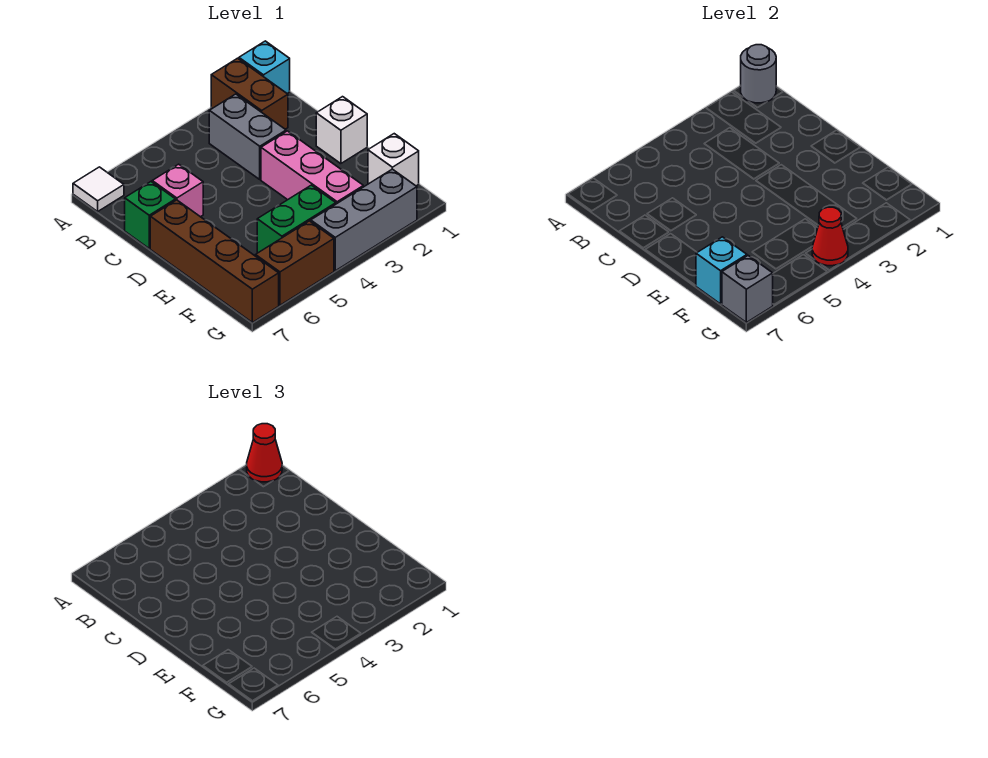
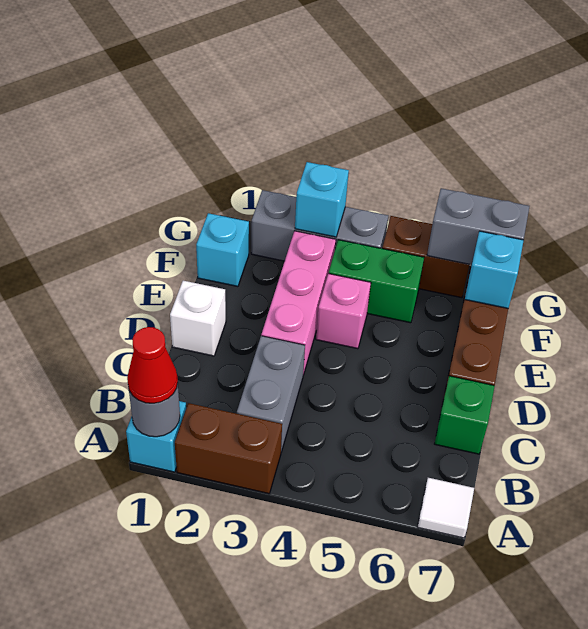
brown 1x2 brick [211,58,288,129] -> brown 1x2 brick turned to [175,403,282,494]
pink 1x1 brick [152,164,203,217] -> pink 1x1 brick moved to [316,274,371,349]
white 1x1 brick [368,134,419,186] -> cyan 1x1 brick [196,213,249,286]
none -> cyan 1x1 brick [295,162,349,237]
red 1x1 cone [812,207,848,266] -> none
grey 1x1 brick [722,256,773,322] -> grey 1x2 brick [427,188,530,265]

